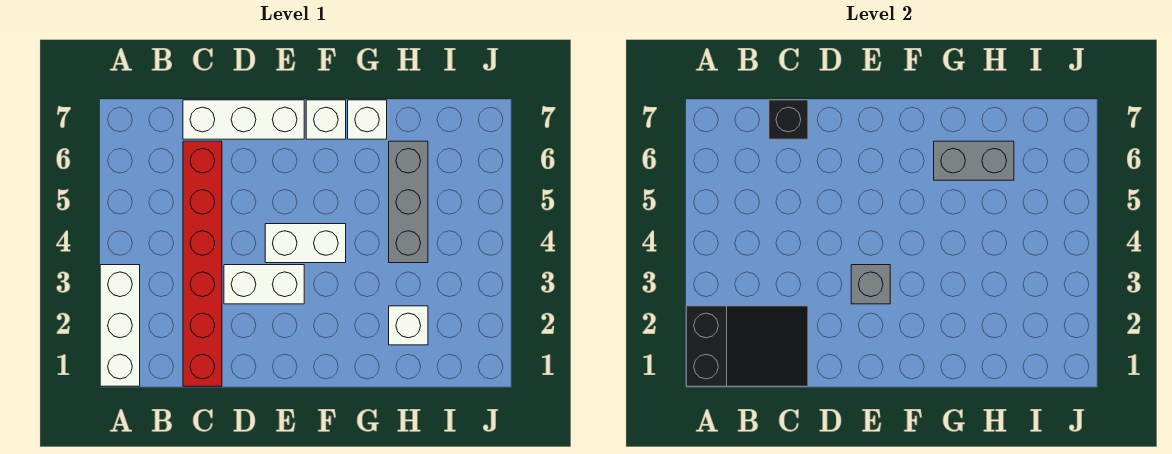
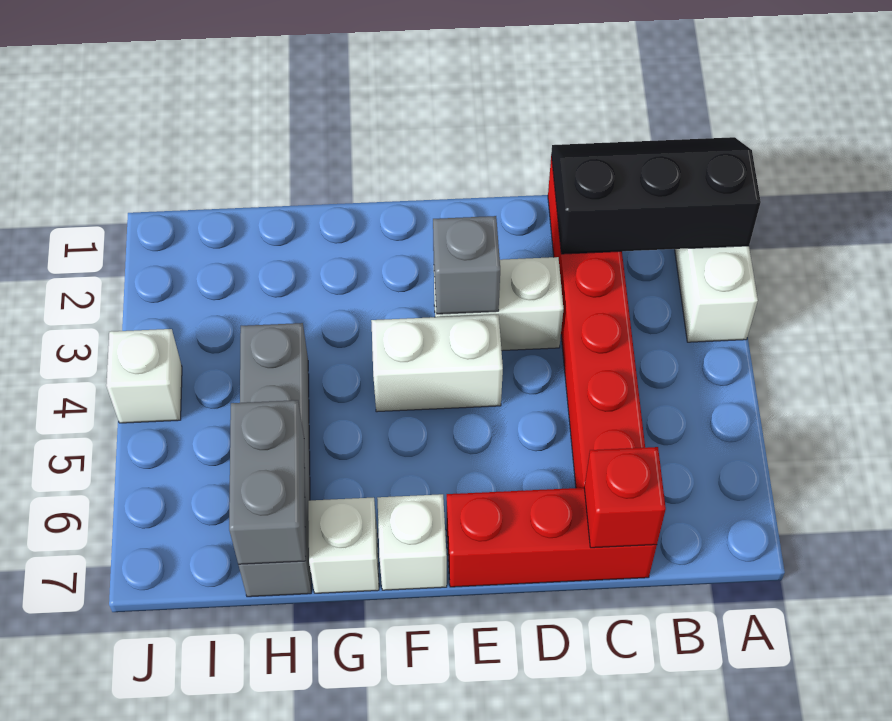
black 2x3 slope [686,306,808,386] -> black 2x3 slope turned to [551,137,761,254]
white 1x3 brick [183,100,304,139] -> red 1x3 brick [447,488,657,587]
black 1x1 brick [769,100,808,139] -> red 1x1 brick [584,447,666,548]
grey 1x2 brick [934,141,1014,180] -> grey 1x2 brick turned to [229,400,306,564]
white 1x1 brick [389,306,428,345] -> white 1x1 brick moved to [106,329,182,423]
grey 1x3 brick [389,141,428,263] -> grey 1x4 brick [239,323,311,597]

